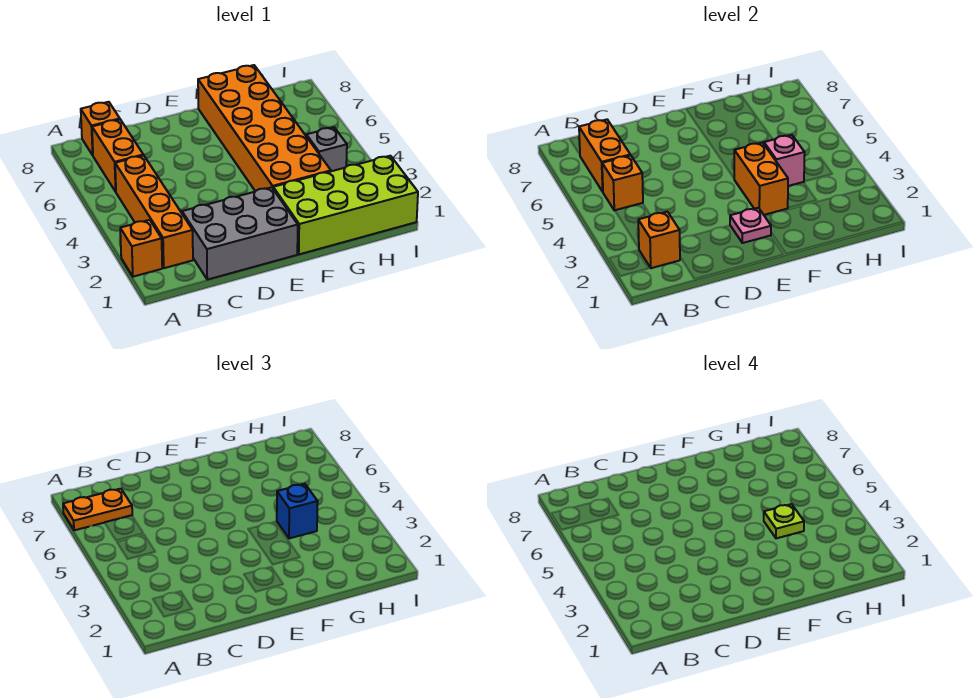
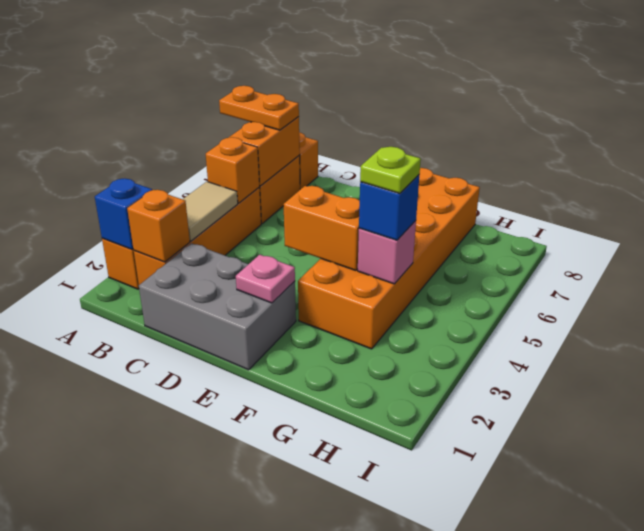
none -> blue 1x1 brick [95,179,152,250]
none -> tan 1x2 tile [183,182,238,241]
lime 2x4 brick [273,156,418,254] -> none
orange 1x2 brick [734,143,788,215] -> orange 1x2 brick turned to [284,186,360,270]
grey 1x1 brick [306,127,347,171] -> none

